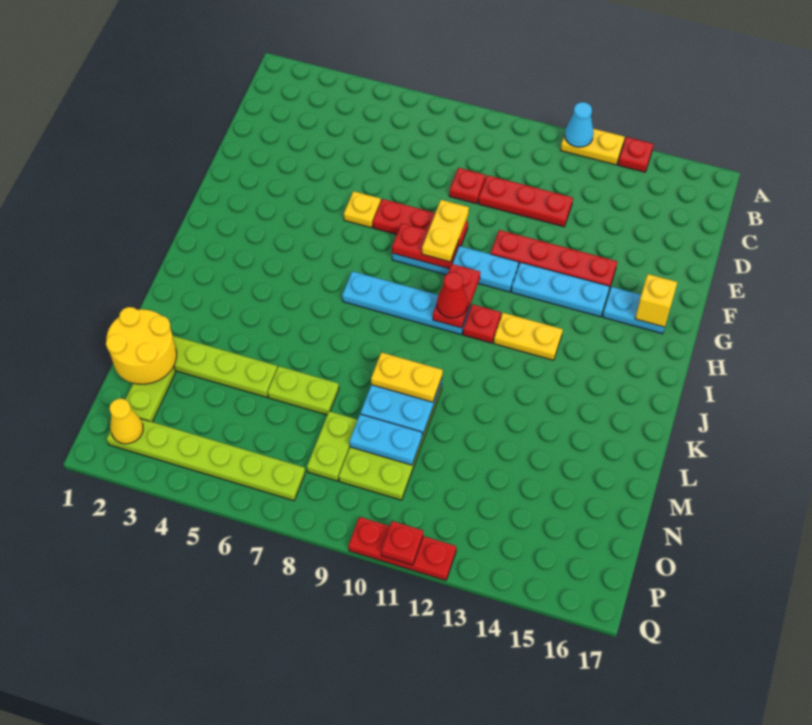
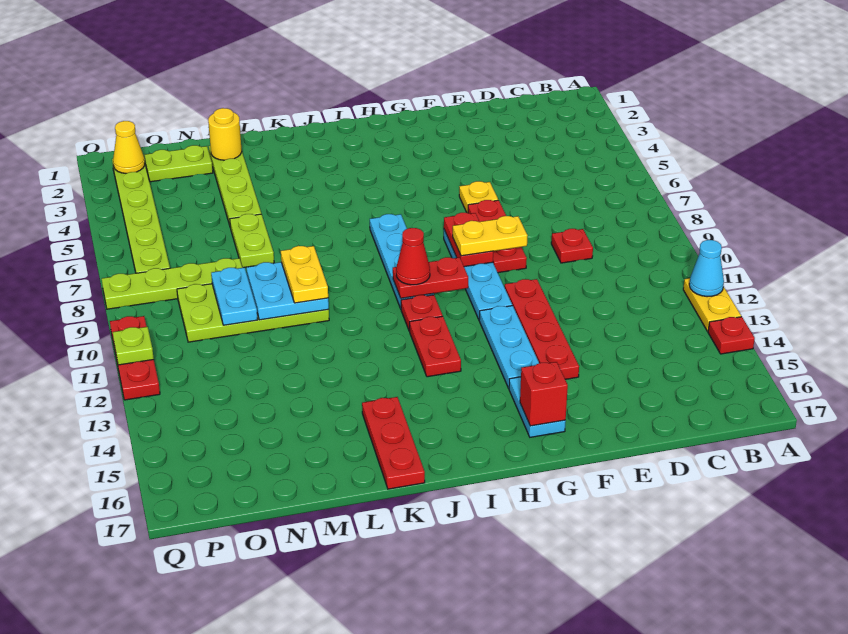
red 1x3 plate [478,175,573,227] -> red 1x3 plate moved to [362,397,425,489]
yellow 1x1 brick [635,274,677,327] -> red 1x1 brick [520,362,568,426]
yellow 1x2 plate [494,313,563,360] -> red 1x2 plate [410,316,461,377]
yellow 2x2 round brick [106,307,177,384] -> yellow 1x1 round brick [208,108,242,160]
lime 1x2 plate [307,411,358,481] -> lime 1x4 plate [102,258,242,309]
red 1x1 plate [381,521,423,565] -> lime 1x1 plate [113,327,154,365]

